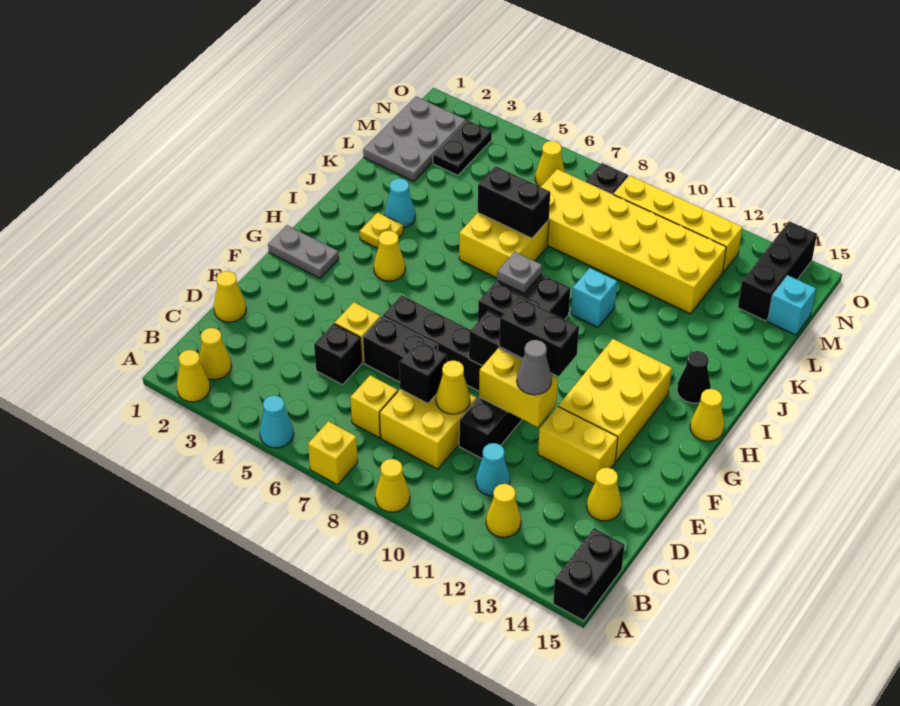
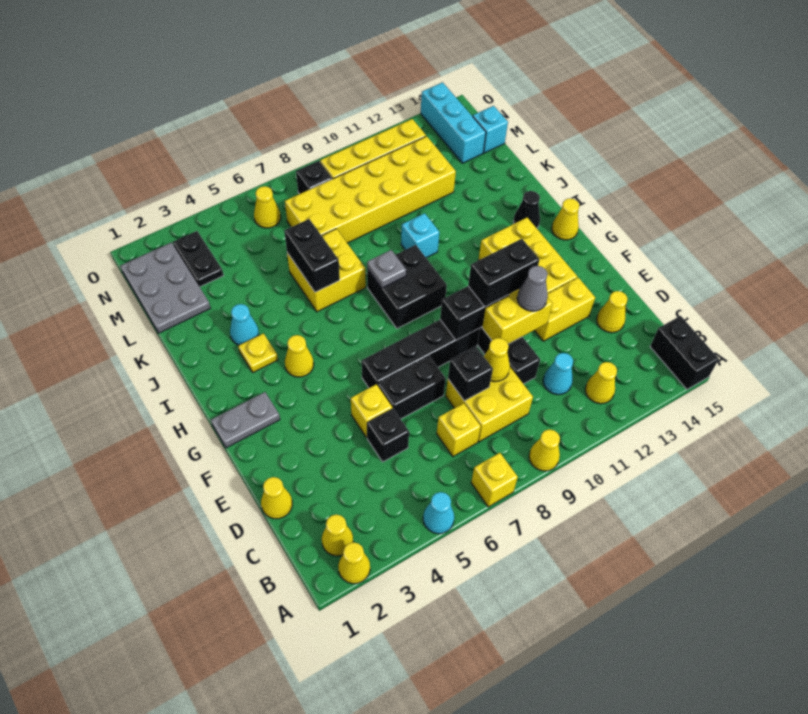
black 1x2 brick [478,166,550,238] -> black 1x2 brick turned to [284,219,340,292]
black 1x3 brick [738,221,817,321] -> cyan 1x3 brick [421,82,486,163]

